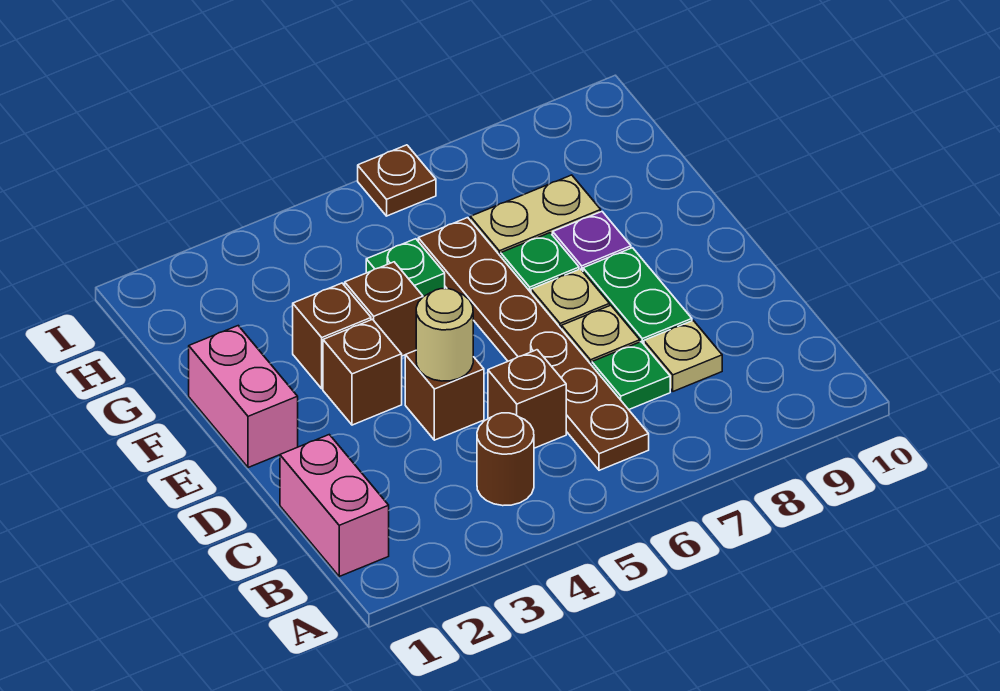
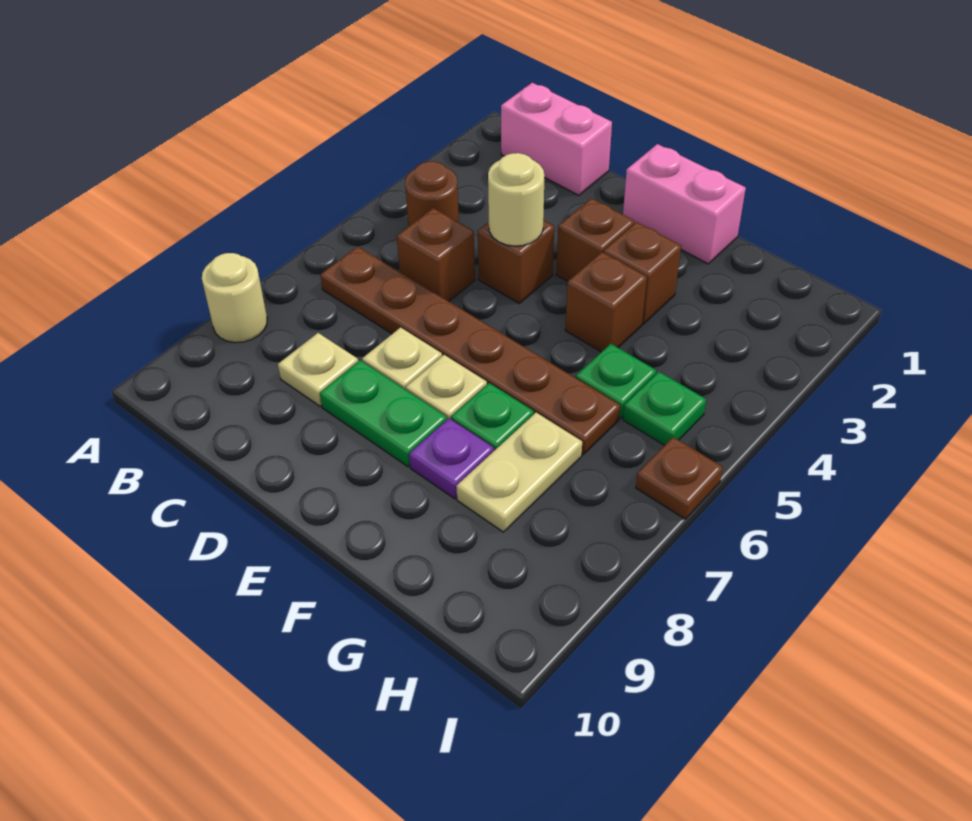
none -> tan 1x1 round brick [202,253,267,343]
green 1x1 plate [592,342,670,410] -> green 1x1 plate moved to [623,372,706,445]

